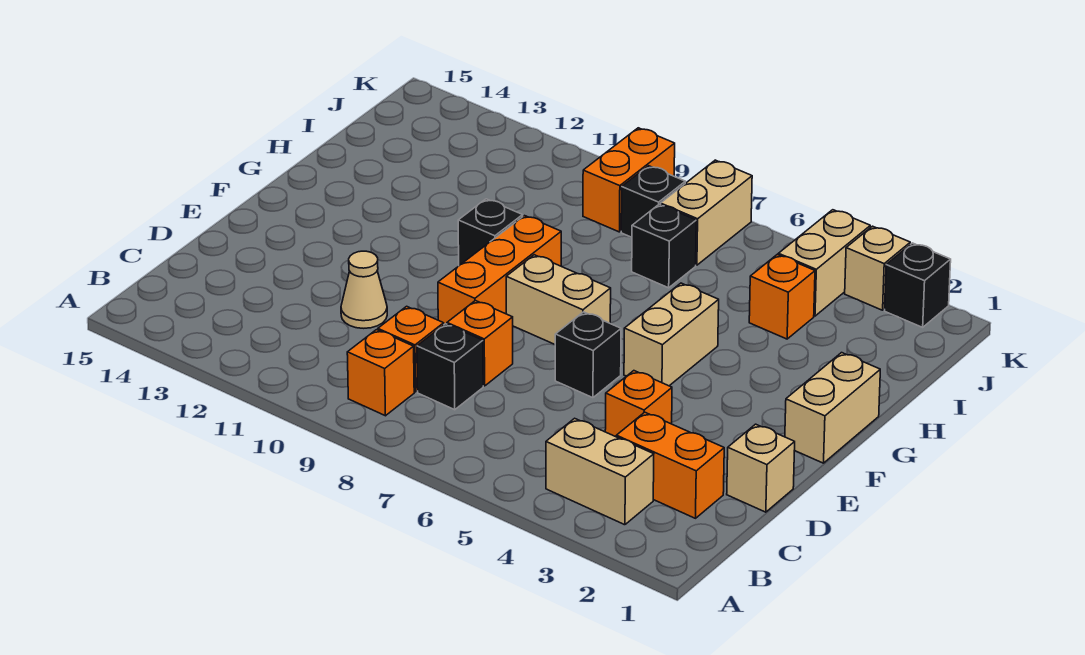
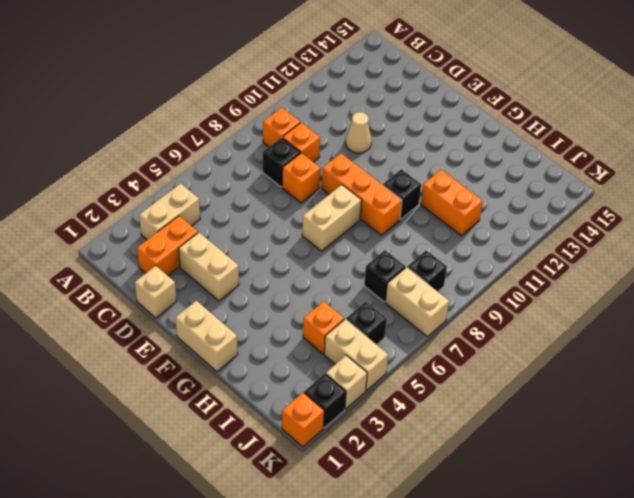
orange 1x1 brick [605,371,672,437] -> orange 1x1 brick moved to [282,393,324,447]
black 1x1 brick [555,312,621,398] -> black 1x1 brick moved to [346,302,387,345]
tan 1x2 brick [624,283,719,386] -> tan 1x2 brick moved to [179,233,239,301]
orange 1x2 brick [583,128,675,232] -> orange 1x2 brick moved to [421,170,483,236]

